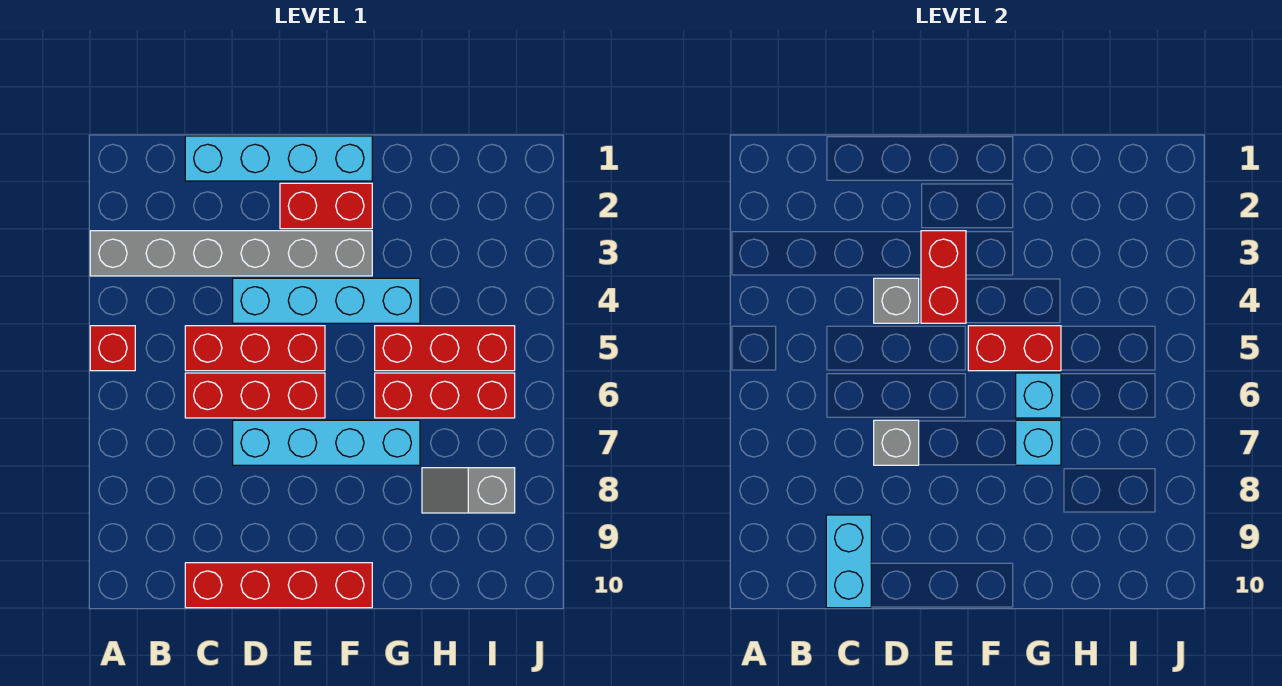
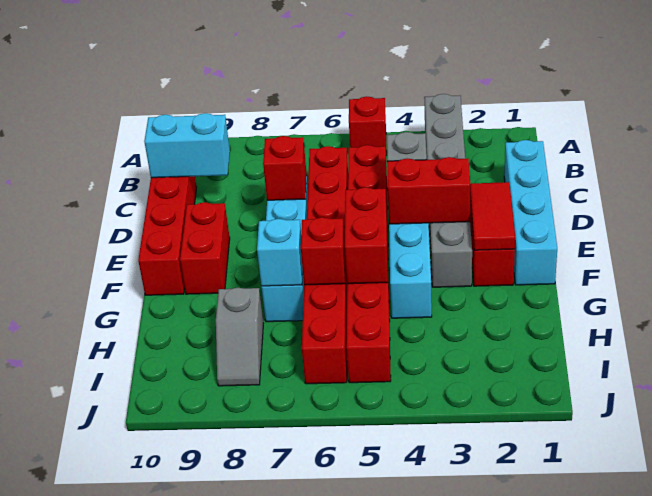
grey 1x1 brick [874,420,919,465] -> red 1x1 brick [263,136,307,200]
none -> red 1x2 tile [470,182,515,250]
none -> red 1x2 brick [180,202,230,294]
cyan 1x1 brick [1016,373,1061,418] -> red 1x1 brick [301,217,345,285]
grey 1x2 slope [422,468,515,513] -> grey 1x2 slope turned to [216,287,264,386]

